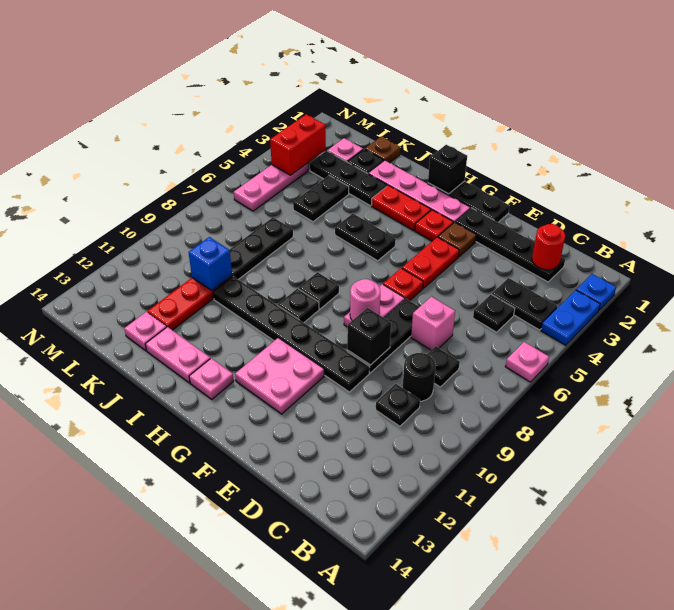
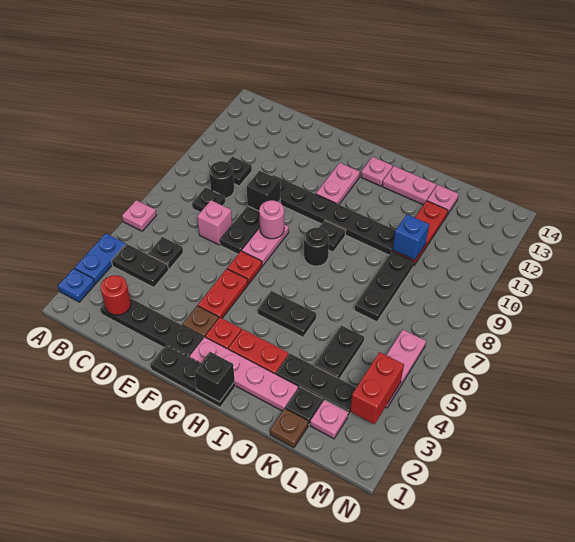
pink 2x2 plate [235,338,324,414] -> pink 1x2 plate [316,163,360,204]
black 1x1 plate [298,272,339,309] -> black 1x1 round brick [304,228,329,266]

